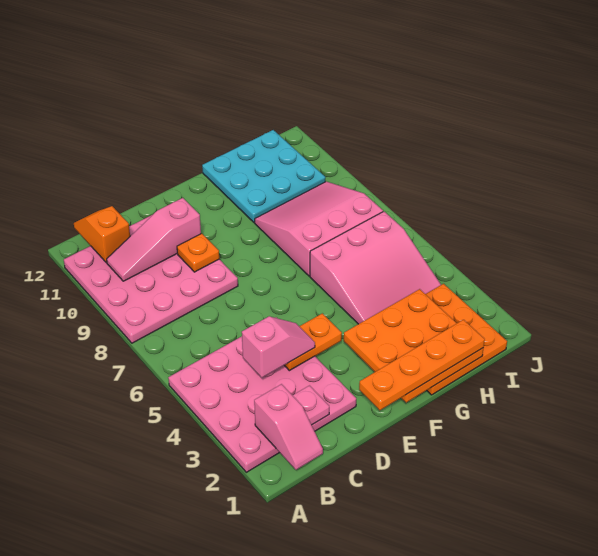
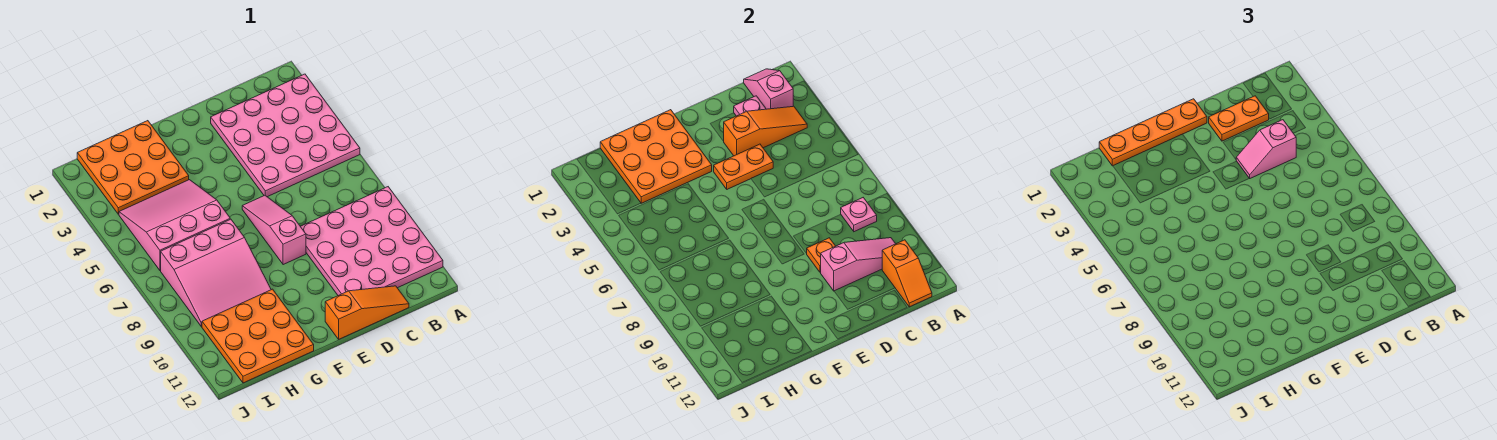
none -> orange 1x3 slope [724,106,807,156]
none -> pink 1x1 plate [841,198,877,232]
none -> orange 1x2 plate [1209,96,1269,141]
none -> orange 1x3 slope [325,286,409,339]
none -> pink 1x3 slope [242,195,306,265]
cyan 3x3 plate [202,130,326,222] -> orange 3x3 plate [202,289,314,383]

